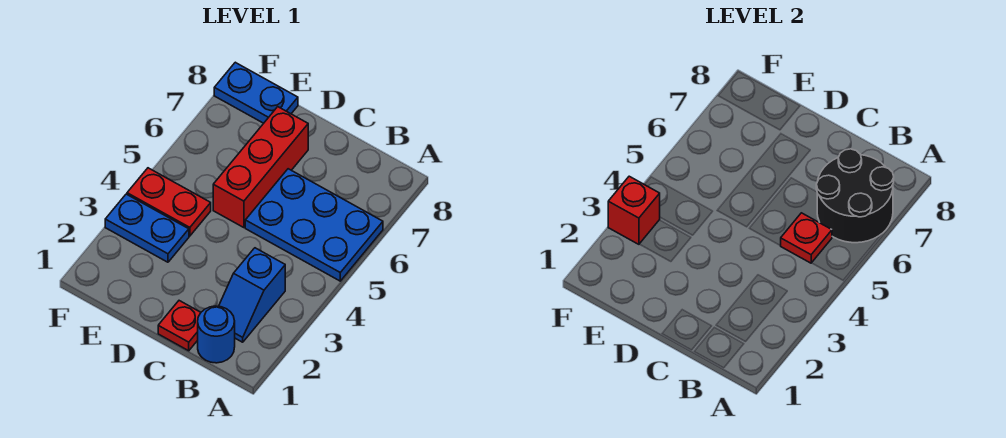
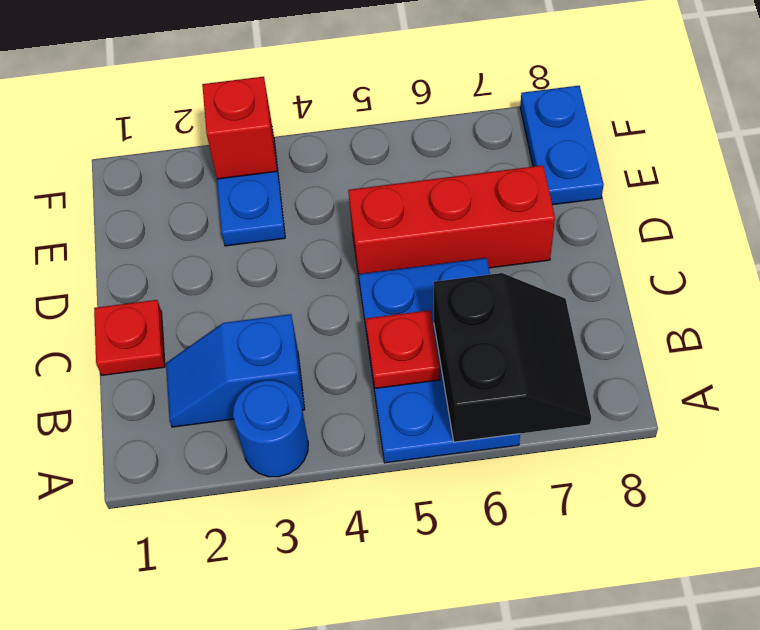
black 2x2 round brick [816,149,894,243] -> black 2x2 slope [433,273,591,442]
blue 1x1 round brick [198,306,235,363] -> blue 1x1 round brick moved to [233,380,308,477]
red 1x2 plate [127,168,211,236] -> none

